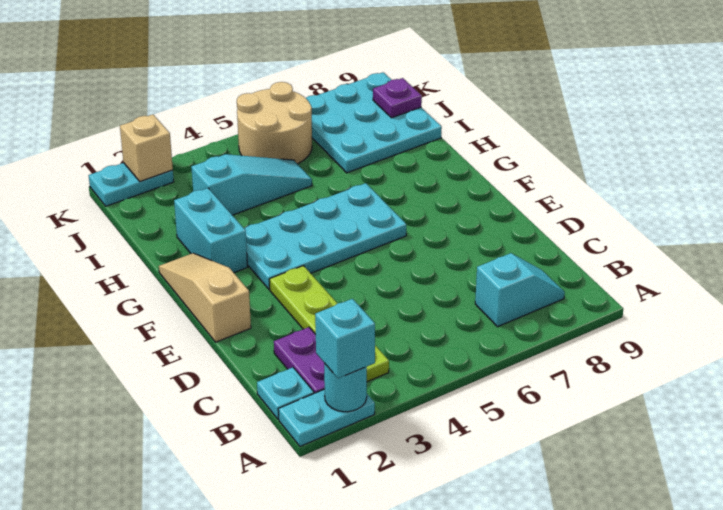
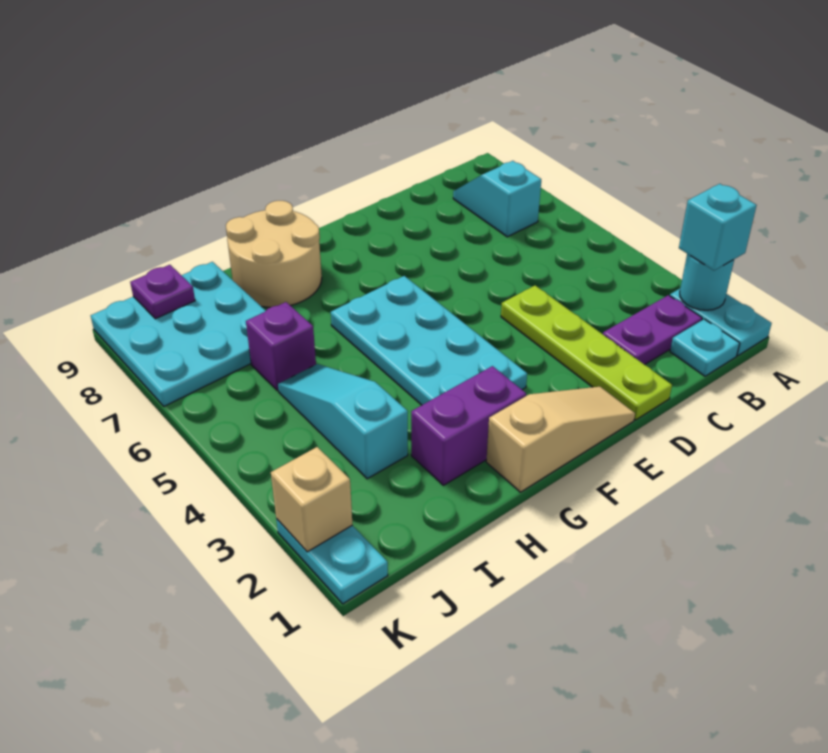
lime 1x4 plate [269,266,389,382] -> lime 1x4 plate turned to [501,286,672,420]
tan 1x3 slope [159,253,251,342] -> tan 1x3 slope turned to [486,387,635,492]
cyan 1x2 brick [174,188,247,273] -> purple 1x2 brick [411,366,526,485]
none -> purple 1x1 brick [246,302,316,390]
tan 2x2 round brick [237,82,312,164] -> tan 2x2 round brick moved to [226,201,322,307]

